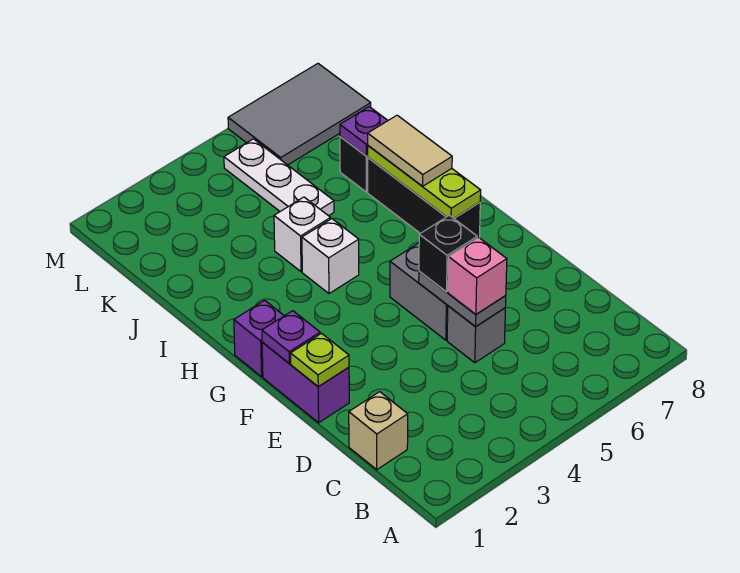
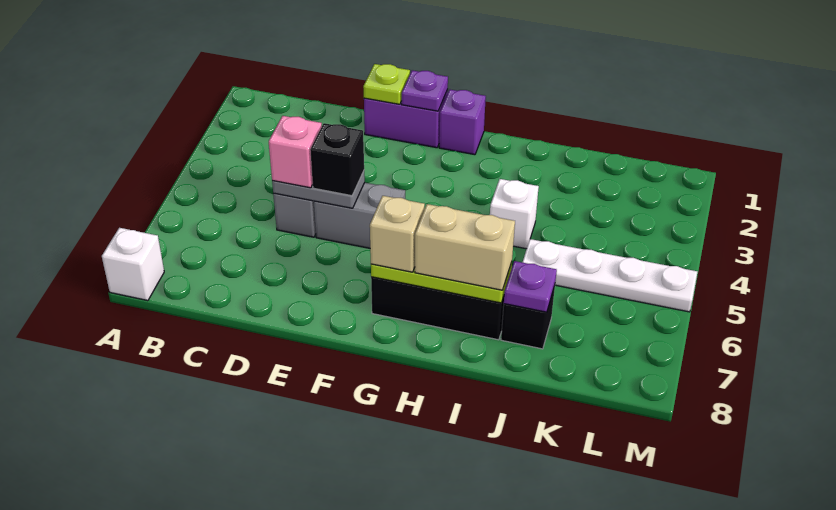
tan 1x1 brick [349,392,408,470] -> tan 1x1 brick moved to [370,196,425,272]
white 1x1 brick [302,219,359,294] -> white 1x1 brick moved to [102,228,164,301]
tan 1x2 tile [368,115,452,186] -> tan 1x2 brick [415,204,515,290]
white 1x3 plate [224,139,334,216] -> white 1x4 plate [522,239,697,312]
grey 2x3 tile [228,64,371,165] -> none

